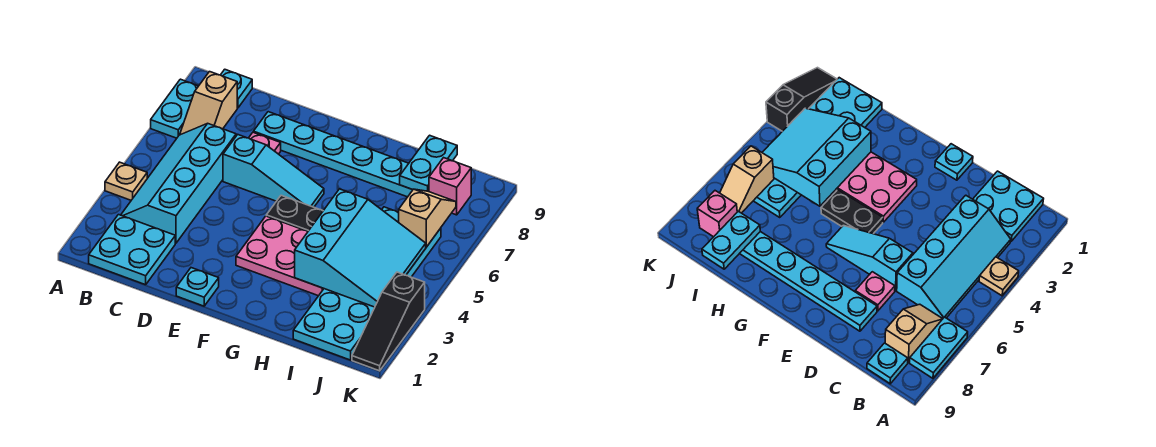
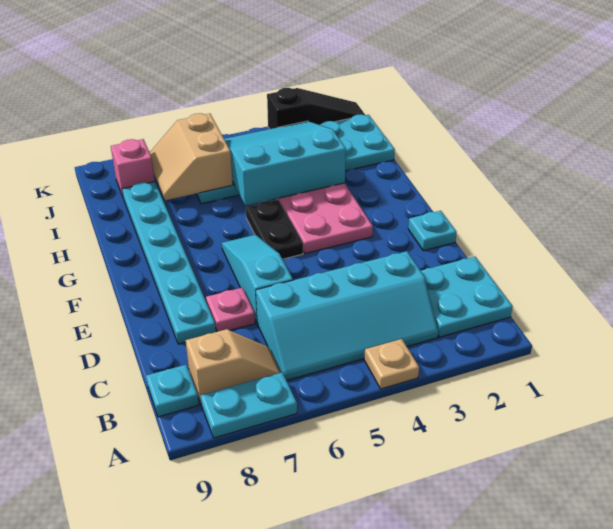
cyan 1x2 plate [400,135,457,192] -> none
tan 1x2 slope [399,189,456,247] -> tan 2x2 slope [150,113,233,200]

